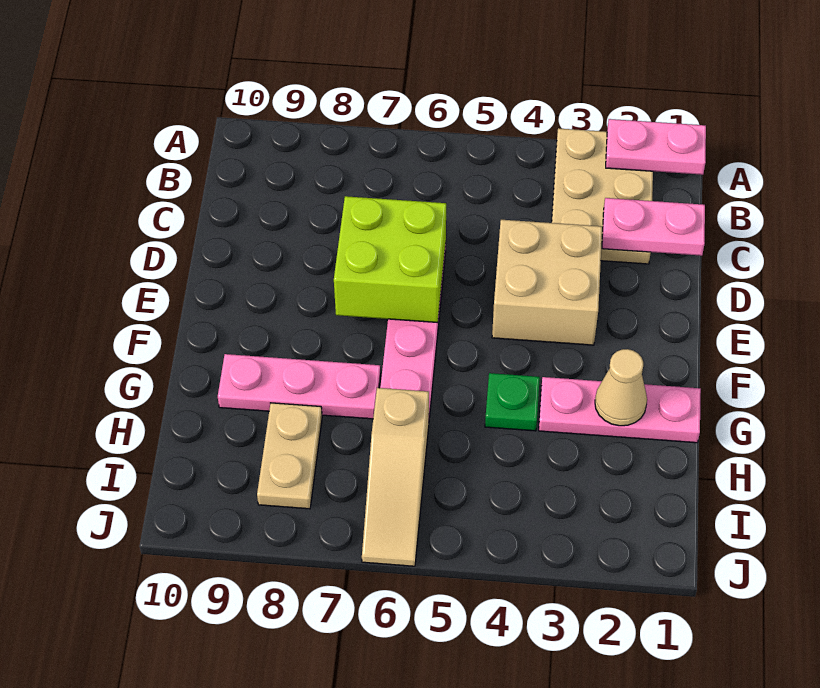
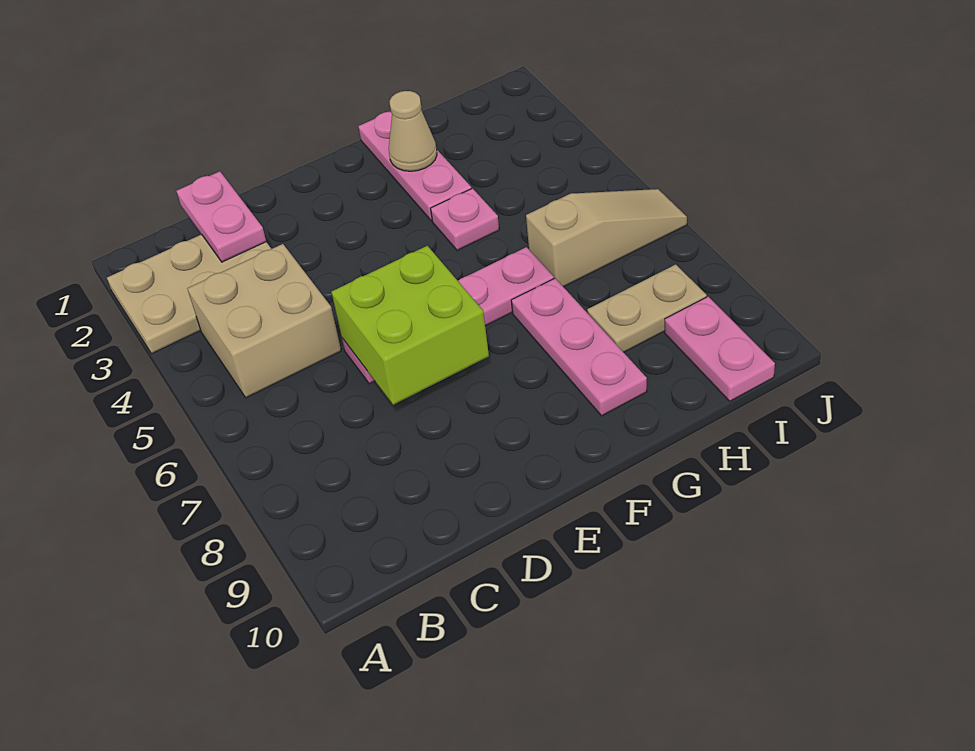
pink 1x2 plate [606,119,706,175] -> pink 1x2 plate moved to [665,297,775,401]
tan 2x2 brick [492,220,602,345] -> tan 2x2 brick moved to [187,244,341,398]
green 1x1 plate [485,373,540,431] -> pink 1x1 plate [431,188,499,250]

